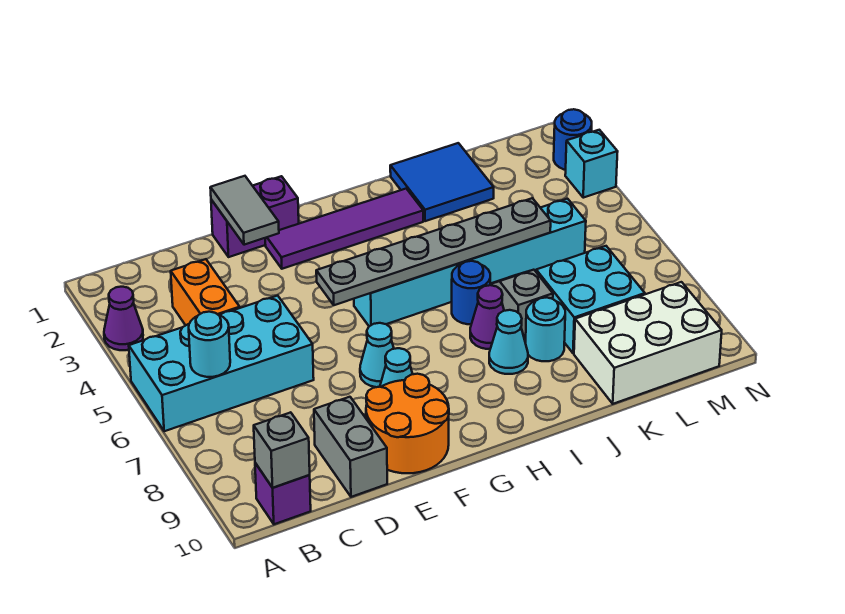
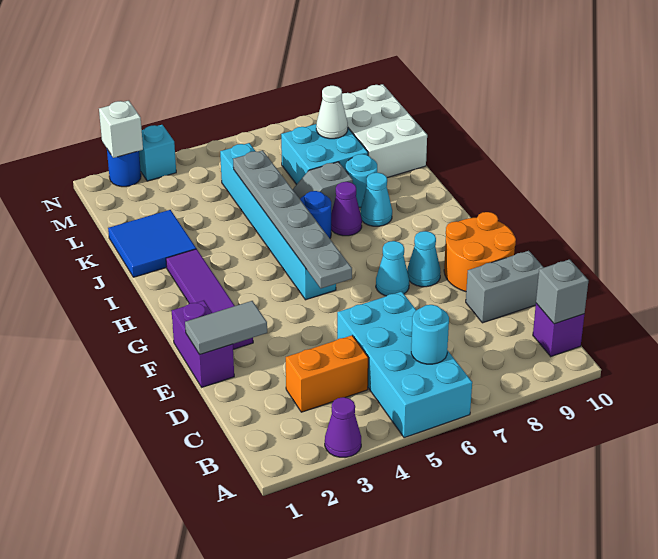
none -> white 1x1 cone [316,86,348,139]
none -> white 1x1 brick [99,101,143,158]

